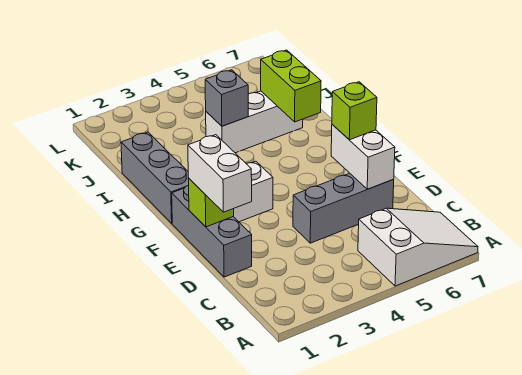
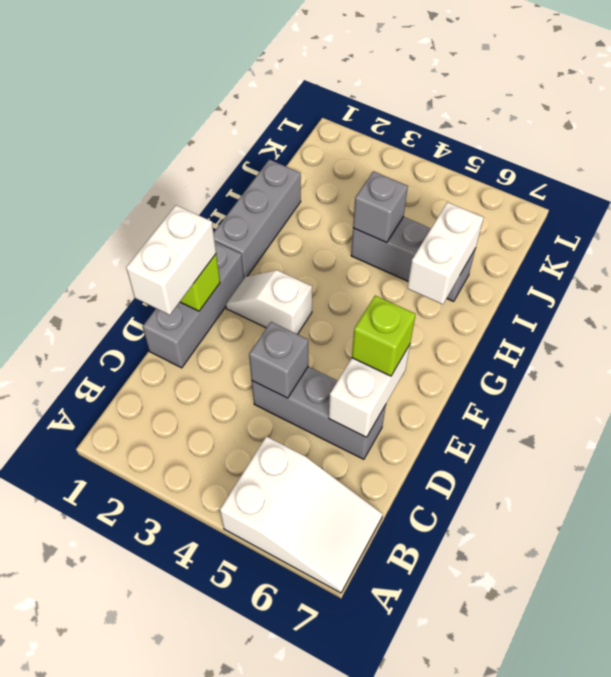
none -> grey 1x1 brick [249,322,308,398]
lime 1x2 brick [261,50,321,122] -> white 1x2 brick [407,202,484,304]
white 1x3 brick [206,91,303,153] -> grey 1x3 brick [351,217,476,301]

